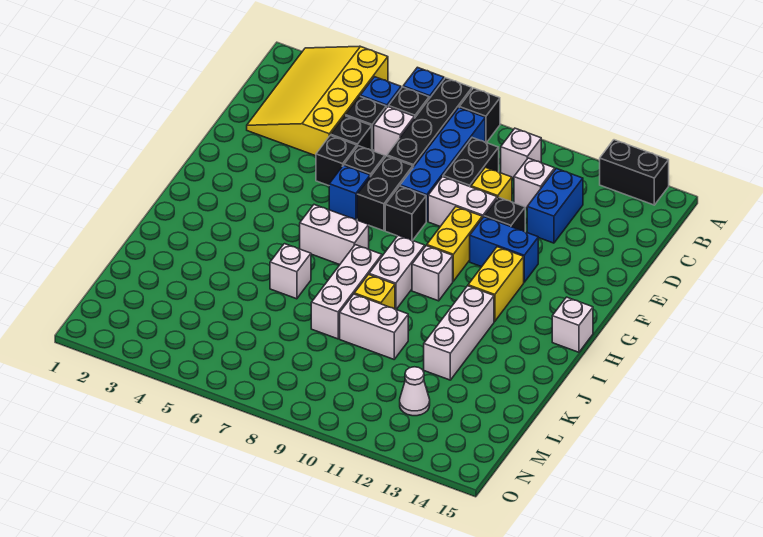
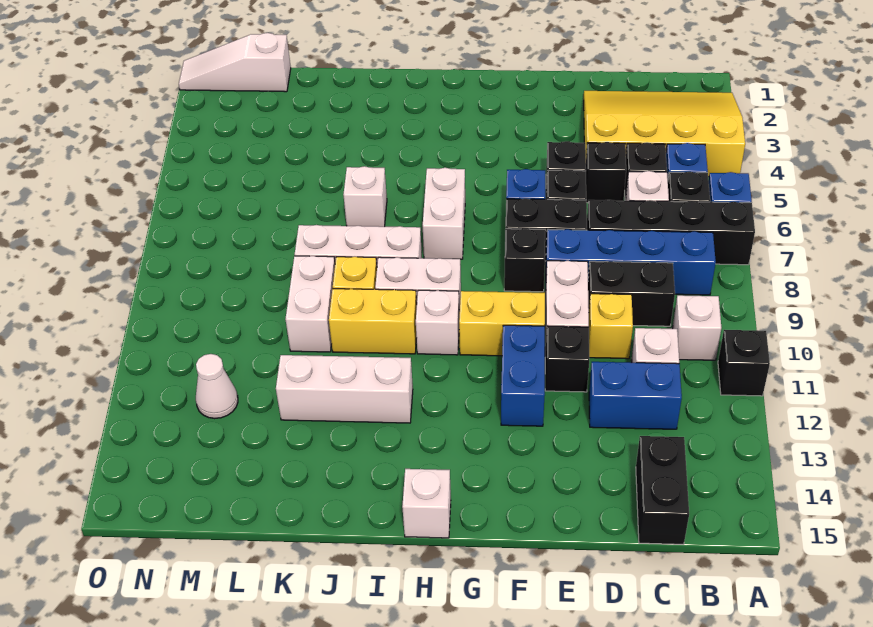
black 1x1 brick [459,88,500,143] -> black 1x1 brick moved to [718,330,770,396]
black 1x2 brick [600,140,669,205] -> black 1x2 brick moved to [636,436,689,544]
yellow 1x2 brick [468,247,524,321] -> yellow 1x2 brick moved to [329,289,417,354]
none -> white 1x3 slope [179,33,291,92]

